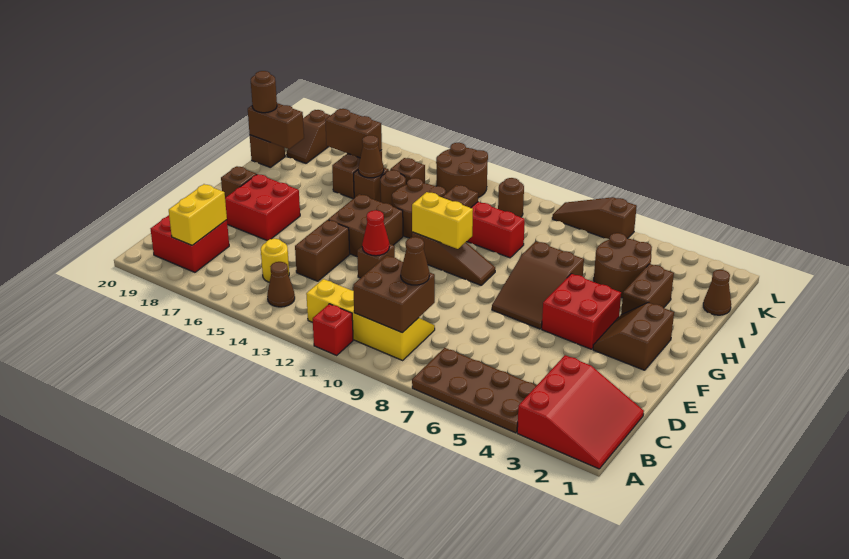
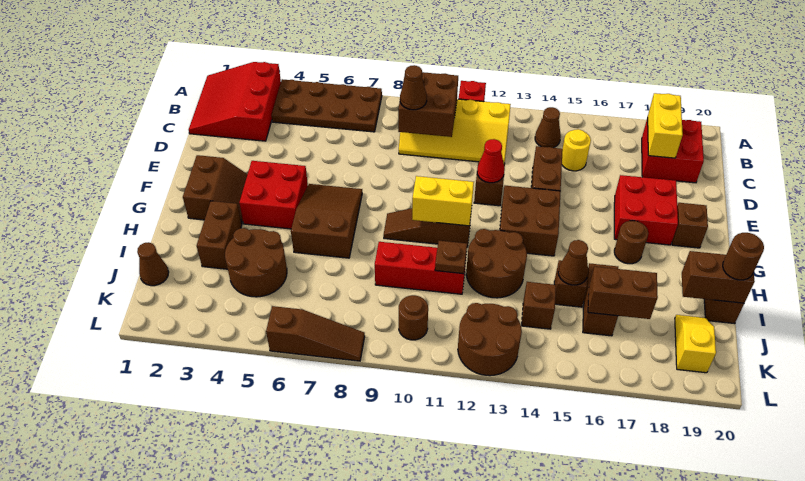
brown 1x1 round brick [380,170,406,206] -> brown 1x1 round brick moved to [614,221,648,264]
brown 1x2 slope [287,110,330,163] -> yellow 1x2 slope [675,315,716,373]

